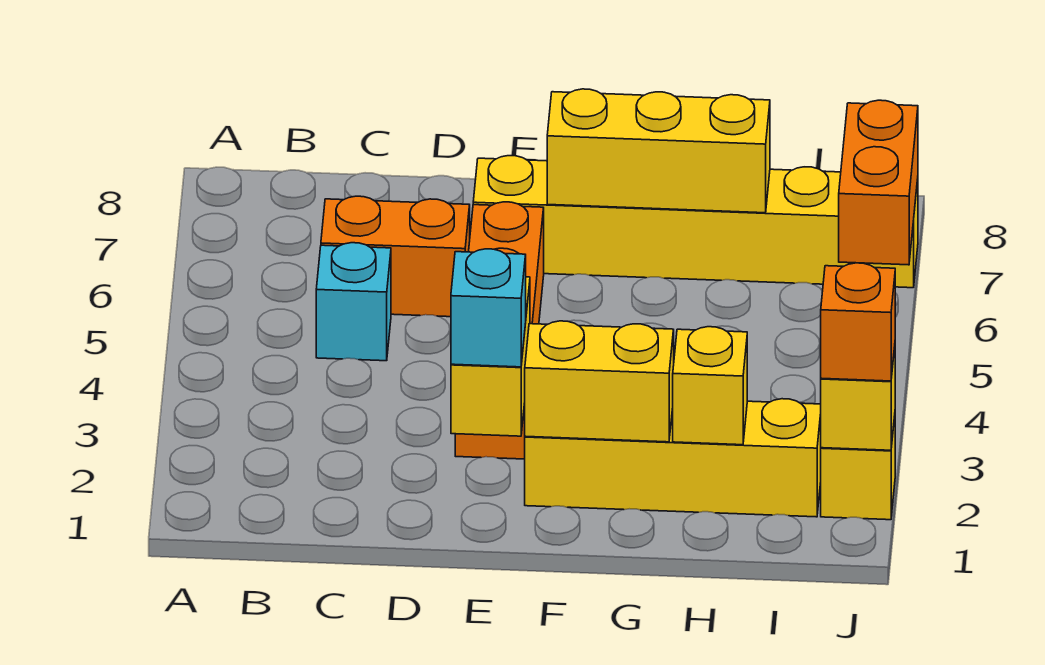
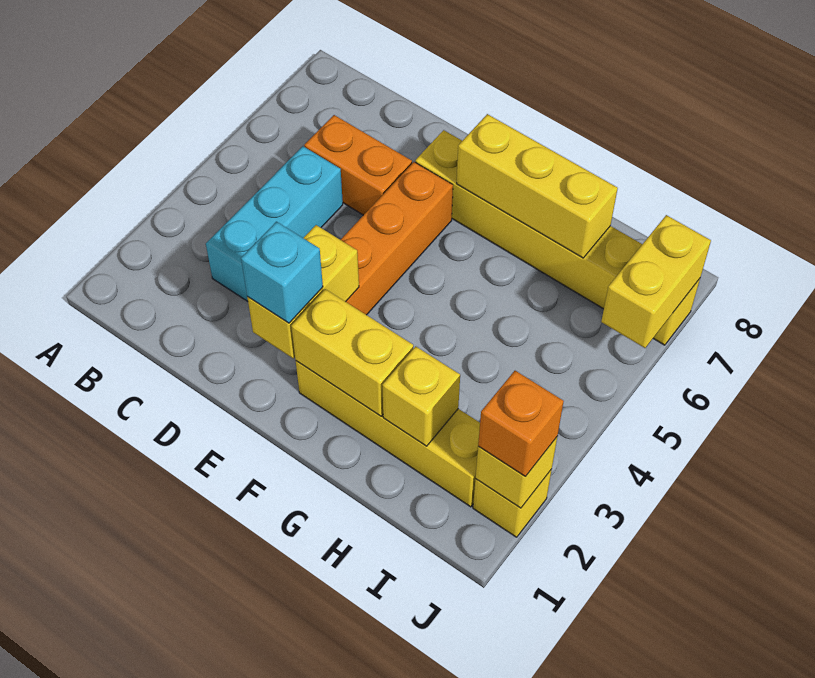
cyan 1x1 brick [316,243,391,361] -> cyan 1x3 brick [206,146,343,301]
orange 1x2 brick [839,100,918,265] -> yellow 1x2 brick [601,215,711,348]

